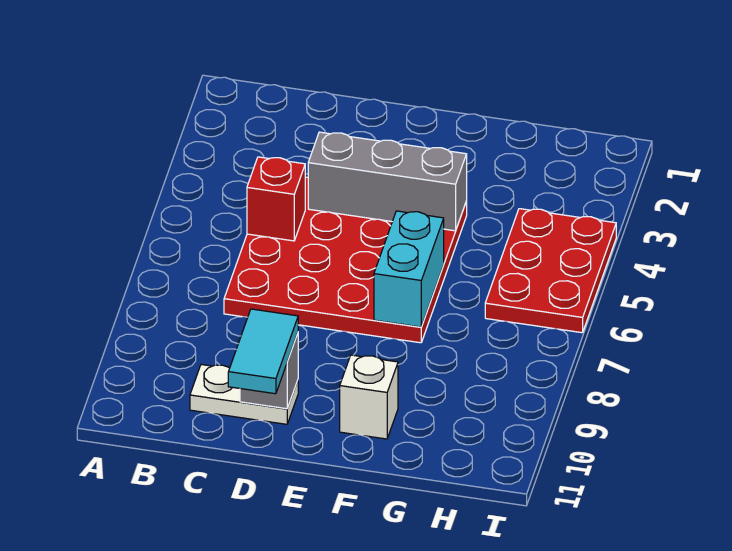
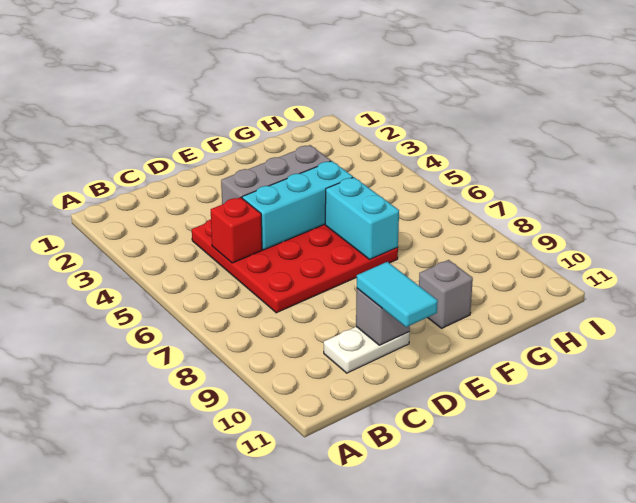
none -> cyan 1x3 brick [242,161,353,250]
white 1x1 brick [340,355,398,439] -> grey 1x1 brick [419,260,473,328]
red 2x3 plate [485,209,616,333] -> none

